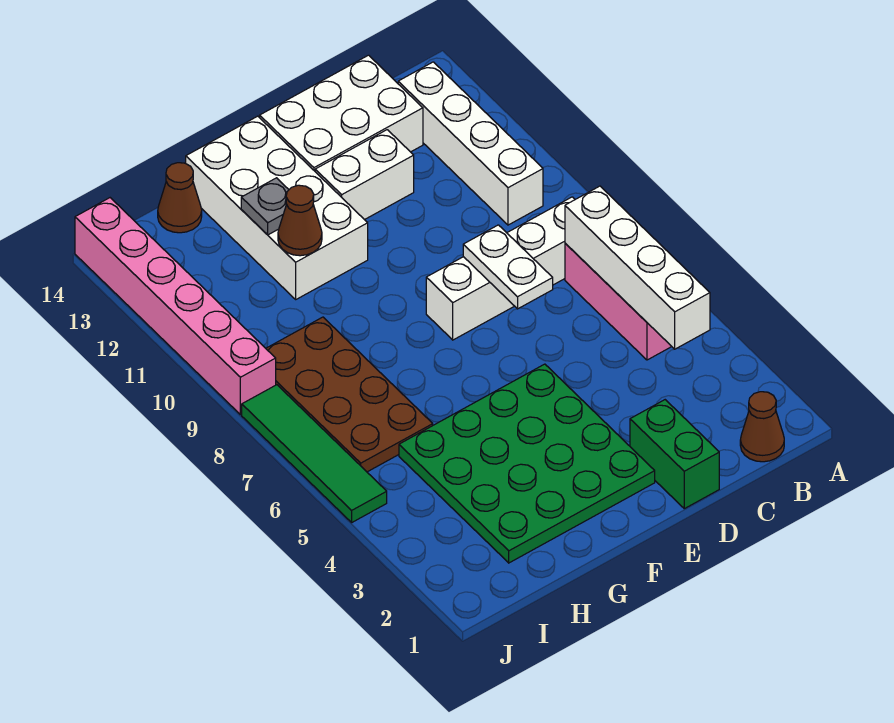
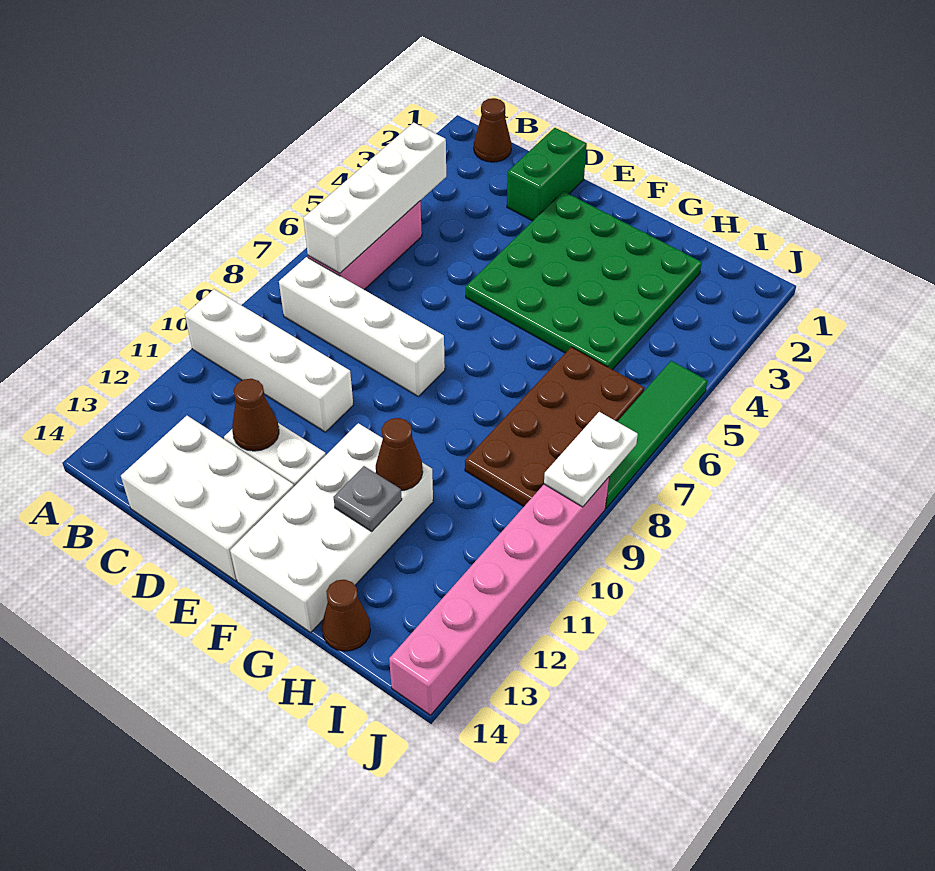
white 1x4 brick [398,62,543,225] -> white 1x4 brick turned to [185,289,353,432]
white 1x2 plate [463,225,553,309] -> white 1x2 plate moved to [544,412,638,507]
none -> brown 1x1 cone [232,379,279,451]

